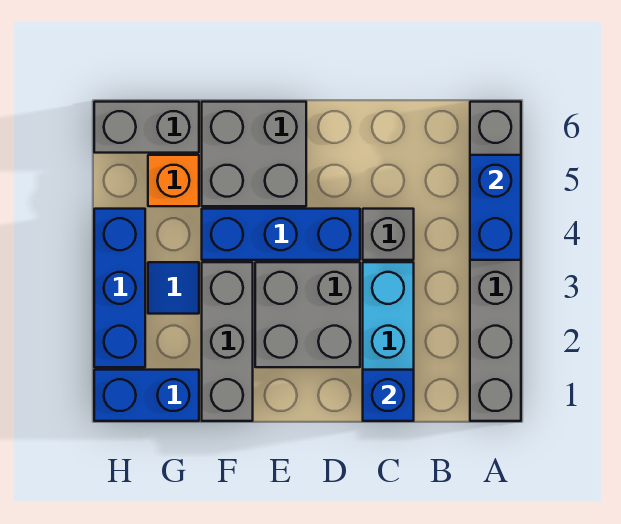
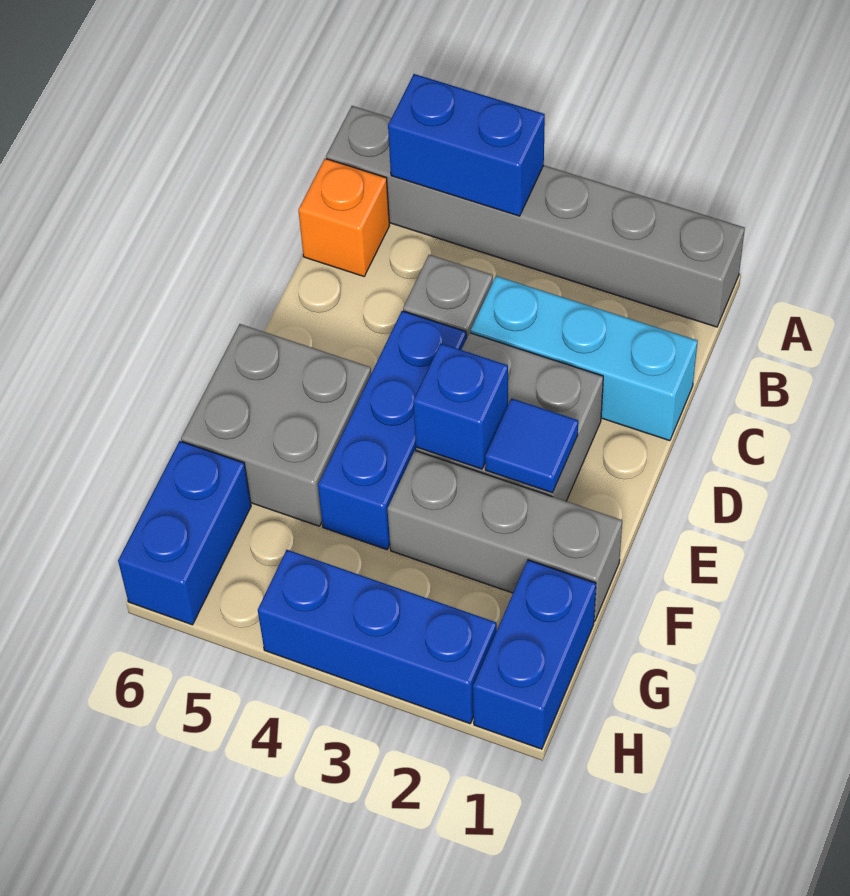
blue 1x1 brick [363,370,414,421] -> blue 1x1 brick moved to [413,344,508,469]
blue 1x1 tile [148,262,199,314] -> blue 1x1 tile moved to [485,398,578,493]
orange 1x1 brick [148,155,199,206] -> orange 1x1 brick moved to [298,159,390,276]
grey 1x2 brick [94,102,199,153] -> blue 1x2 brick [118,441,251,625]

